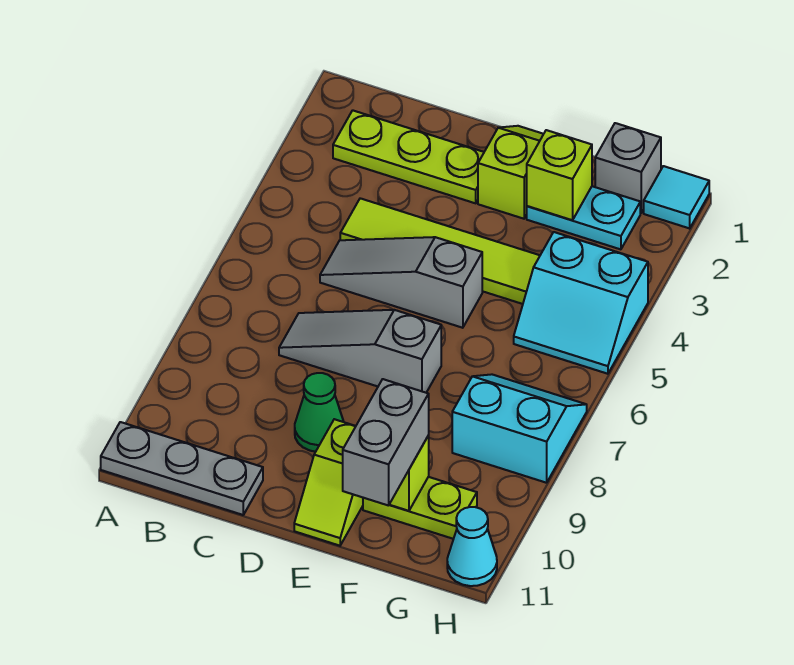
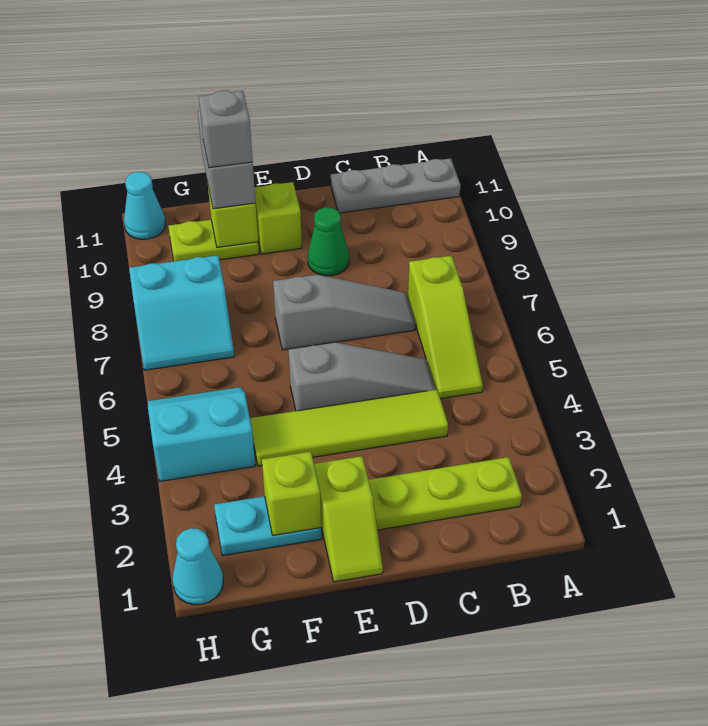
none -> lime 1x3 slope [408,256,483,399]
grey 1x1 brick [595,123,661,213] -> grey 1x1 brick moved to [199,91,253,168]
cyan 1x1 tile [644,166,709,228] -> cyan 1x1 cone [172,528,223,605]

